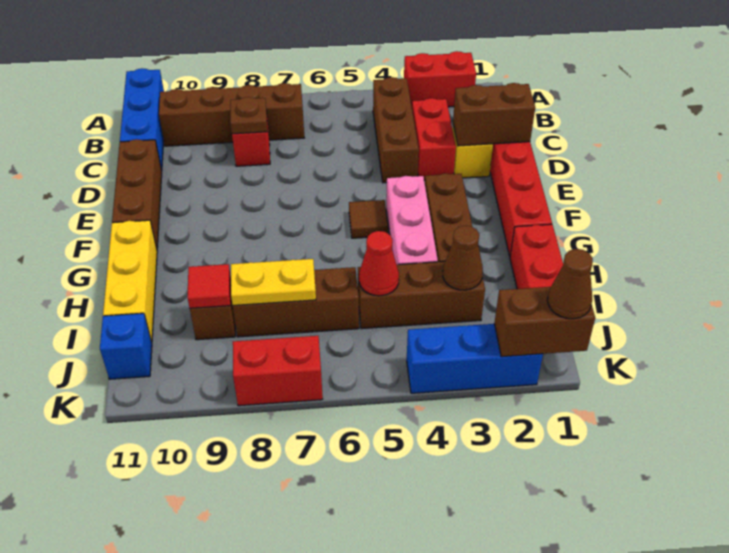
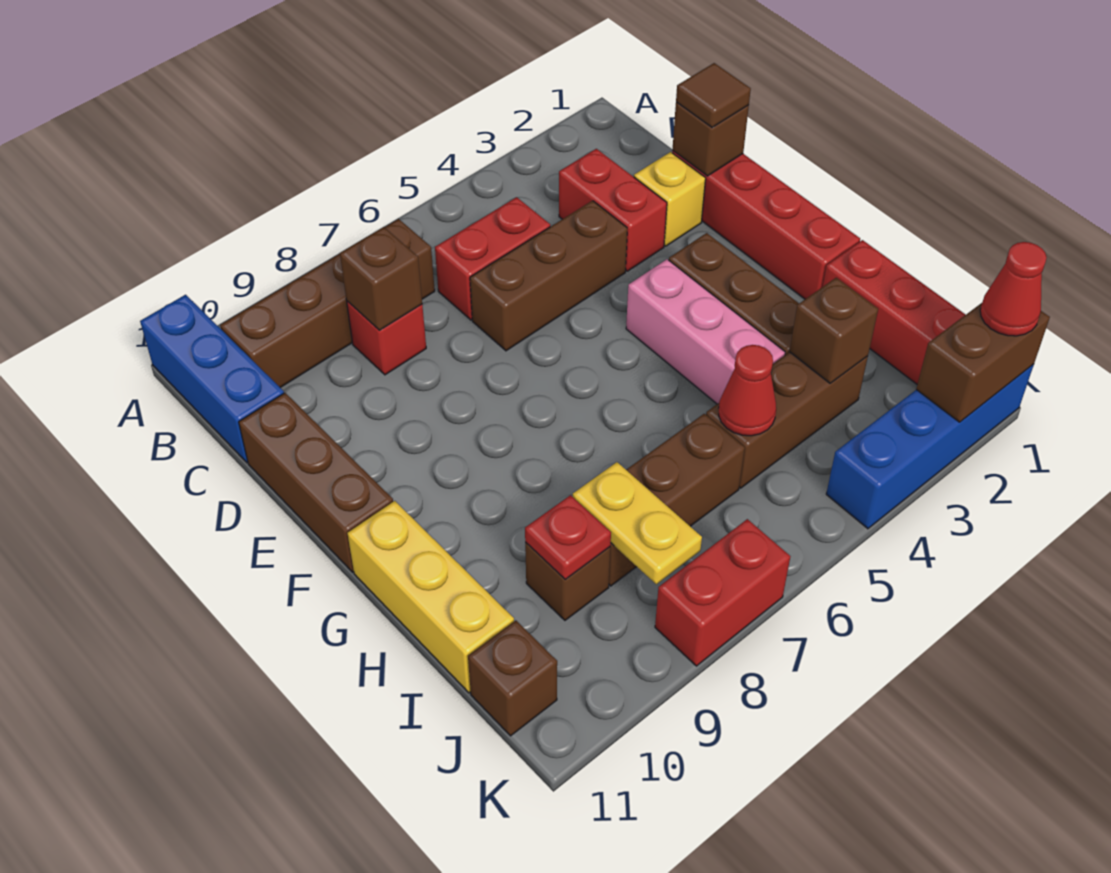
red 1x2 brick [404,51,476,107] -> red 1x2 brick moved to [435,197,550,320]
brown 1x3 brick [373,77,419,183] -> brown 1x3 brick turned to [470,201,627,351]
brown 1x1 plate [230,97,267,134] -> brown 1x1 brick [340,227,422,330]
brown 1x2 brick [453,83,535,146] -> brown 1x1 brick [672,102,749,176]
brown 1x1 tile [349,200,388,238] -> brown 1x1 tile moved to [676,63,751,127]
brown 1x1 cone [443,226,483,290] -> brown 1x1 brick [790,278,878,383]
yellow 1x2 plate [231,259,316,305] -> yellow 1x2 plate turned to [573,462,702,584]
red 1x1 tile [187,264,231,308] -> red 1x1 plate [525,495,611,580]
blue 1x1 brick [100,313,152,379] -> brown 1x1 brick [468,620,557,736]
brown 1x1 cone [548,249,593,319] -> red 1x1 cone [980,242,1047,336]
blue 1x3 brick [407,324,543,393] -> blue 1x4 brick [826,364,1034,529]

